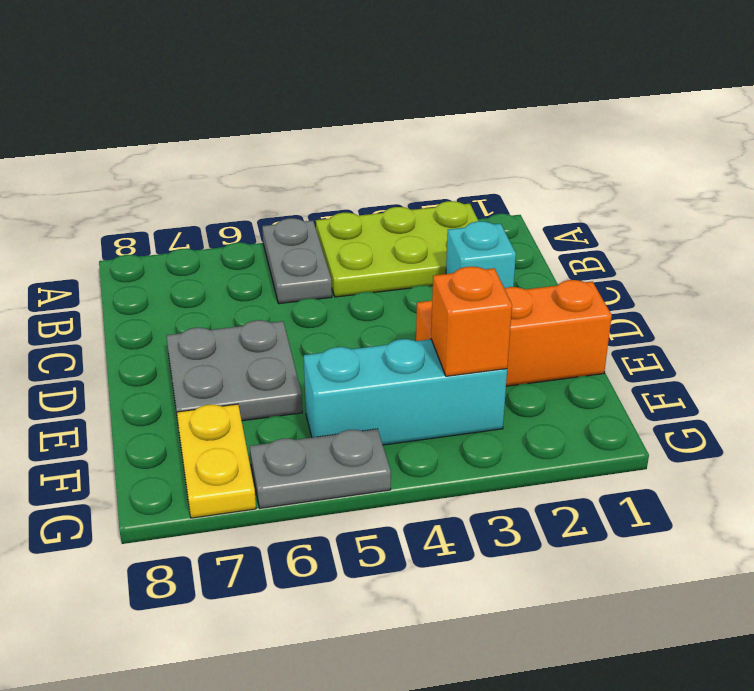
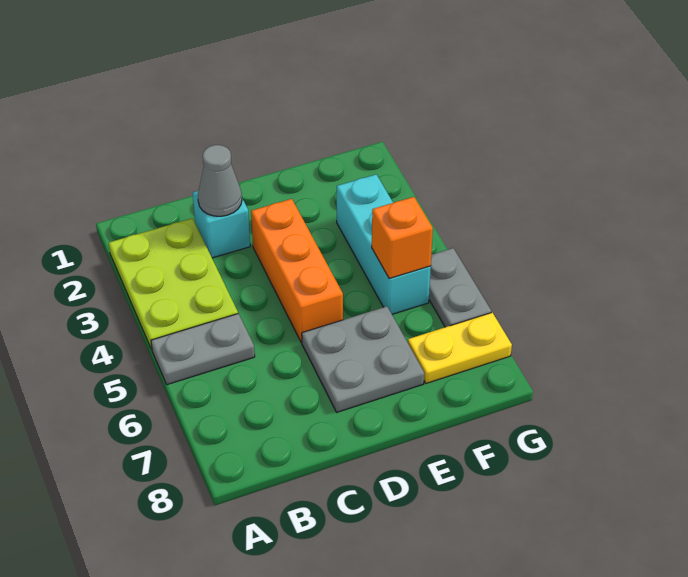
none -> grey 1x1 cone [198,145,242,216]
orange 1x3 brick [416,280,612,386] -> orange 1x3 brick moved to [251,199,343,343]
orange 1x1 brick [431,267,512,376] -> orange 1x1 brick moved to [372,197,433,278]

